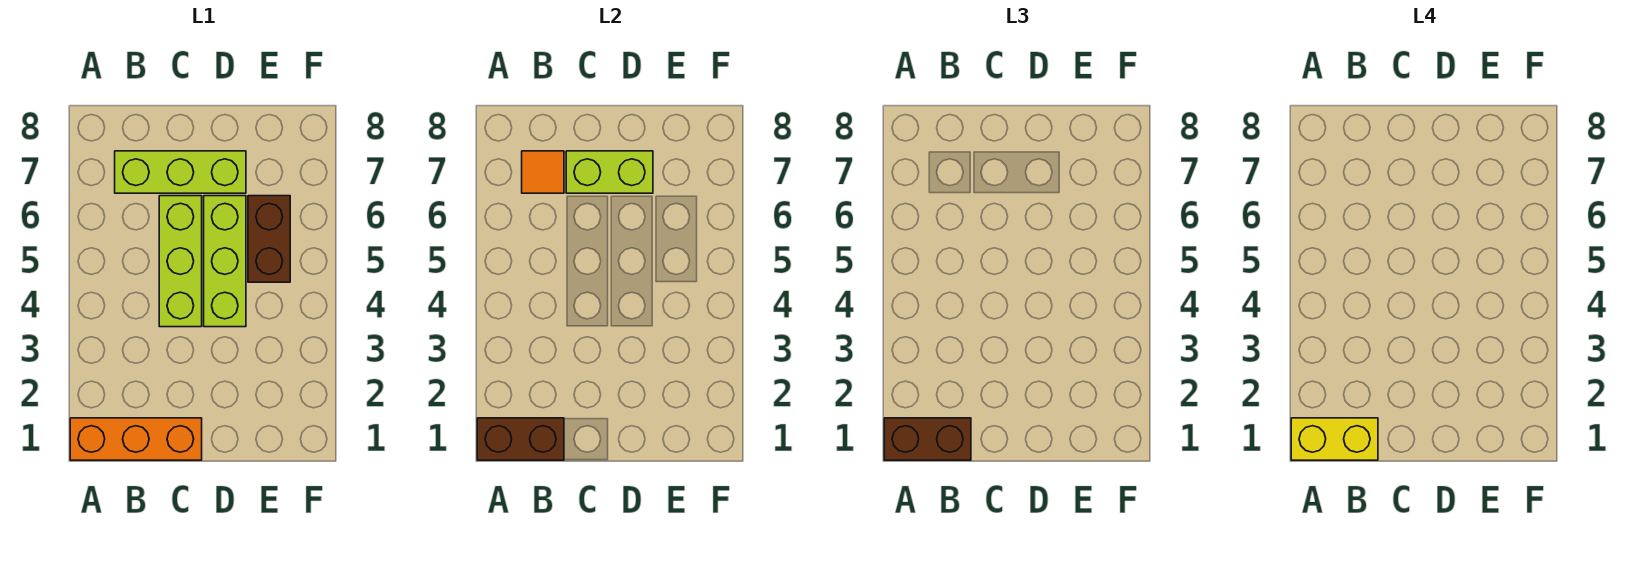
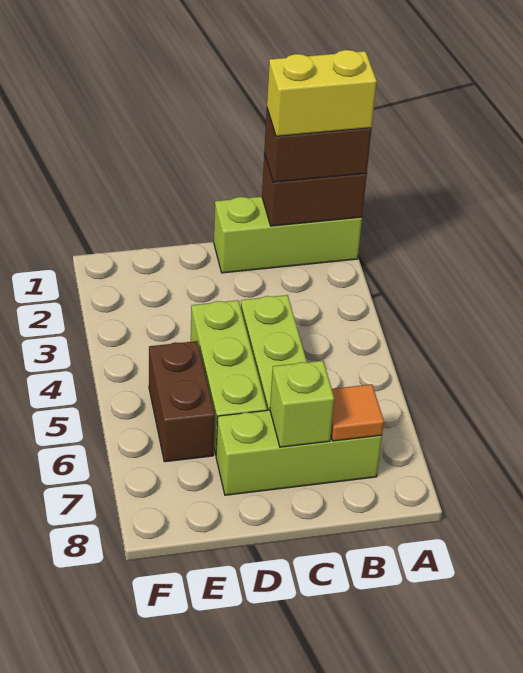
orange 1x3 brick [70,418,202,460] -> lime 1x3 brick [214,197,362,273]
lime 1x2 brick [566,151,653,193] -> lime 1x1 brick [270,361,334,447]

